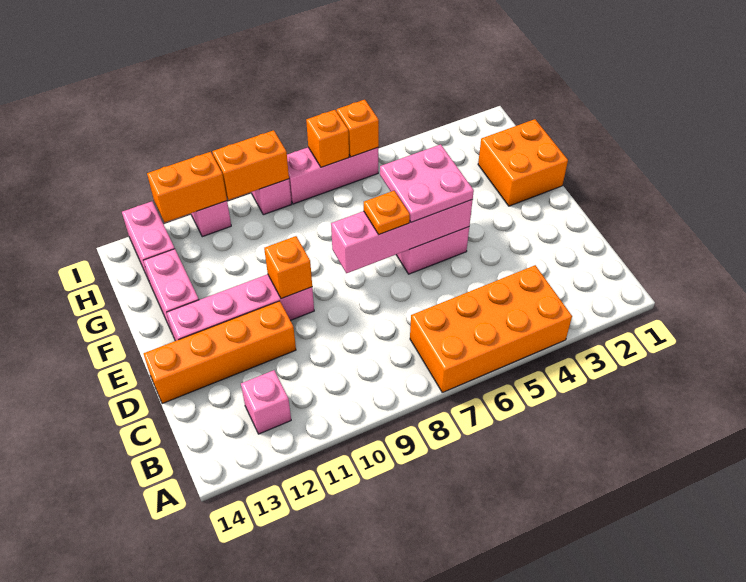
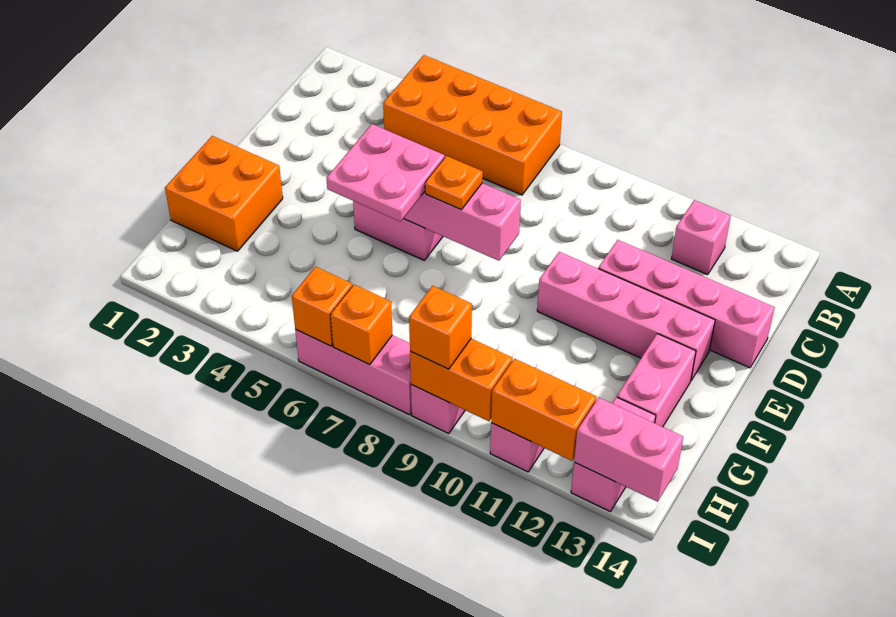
orange 1x4 brick [143,301,296,404] -> pink 1x4 brick [598,240,775,368]
orange 1x1 brick [264,236,312,299] -> orange 1x1 brick moved to [409,286,472,369]
none -> pink 1x2 brick [574,398,683,502]

